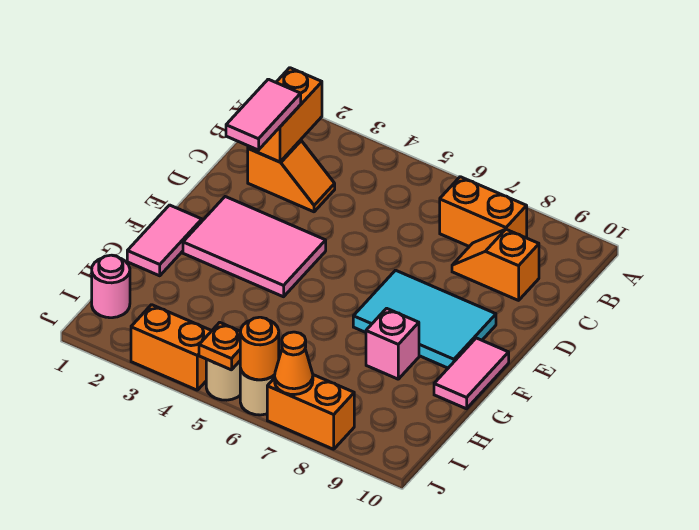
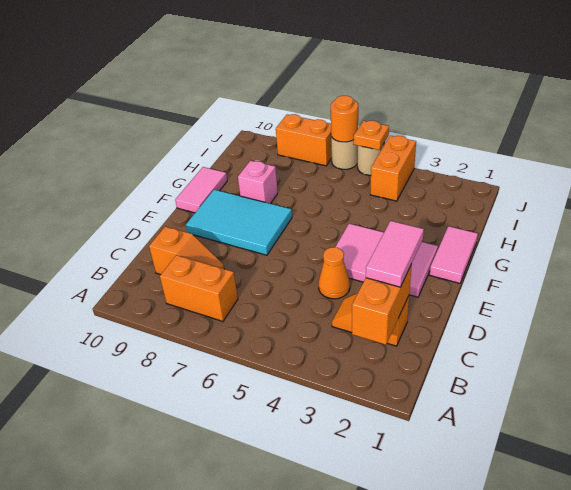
pink 1x1 round brick [92,255,130,318] -> none
orange 1x2 brick [131,305,211,390] -> orange 1x2 brick turned to [370,136,416,201]
orange 1x1 cone [275,332,313,395] -> orange 1x1 cone moved to [318,247,350,299]

